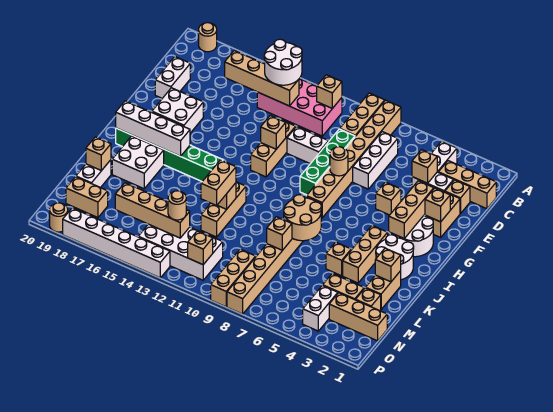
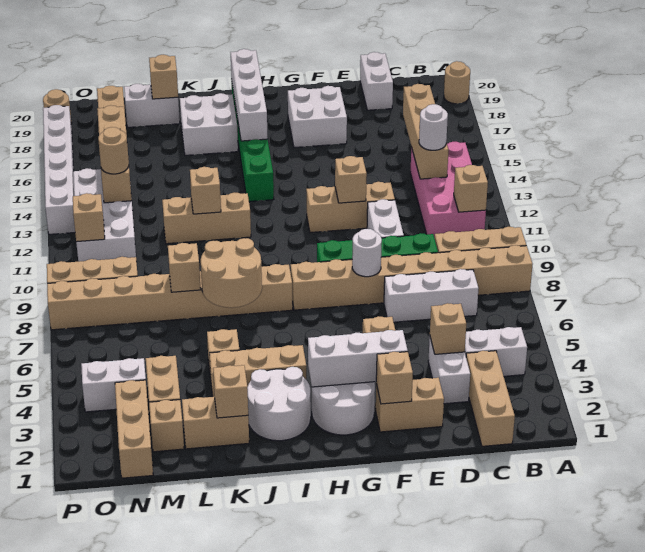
white 2x2 round brick [264,39,302,85] -> white 1x1 round brick [419,104,448,150]
tan 1x1 brick [445,180,470,213] -> none
white 1x2 brick [155,57,190,98] -> white 1x2 brick turned to [360,52,393,110]
tan 1x3 brick [389,181,434,239] -> white 1x3 brick [308,330,408,387]
tan 1x1 round brick [330,147,348,176] -> white 1x1 round brick [352,229,382,277]
tan 1x2 brick [201,160,236,206] -> none

